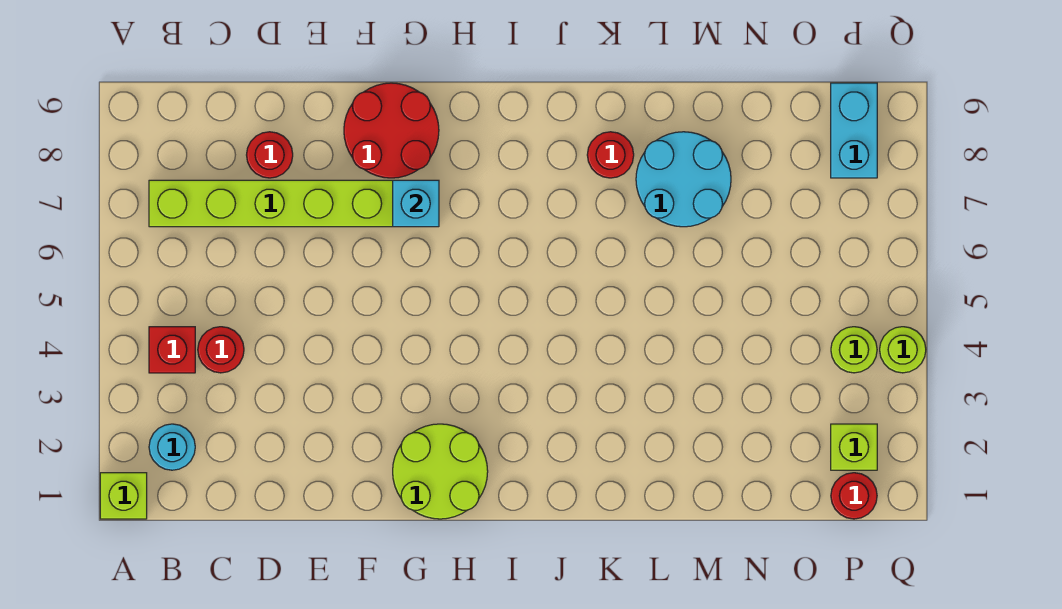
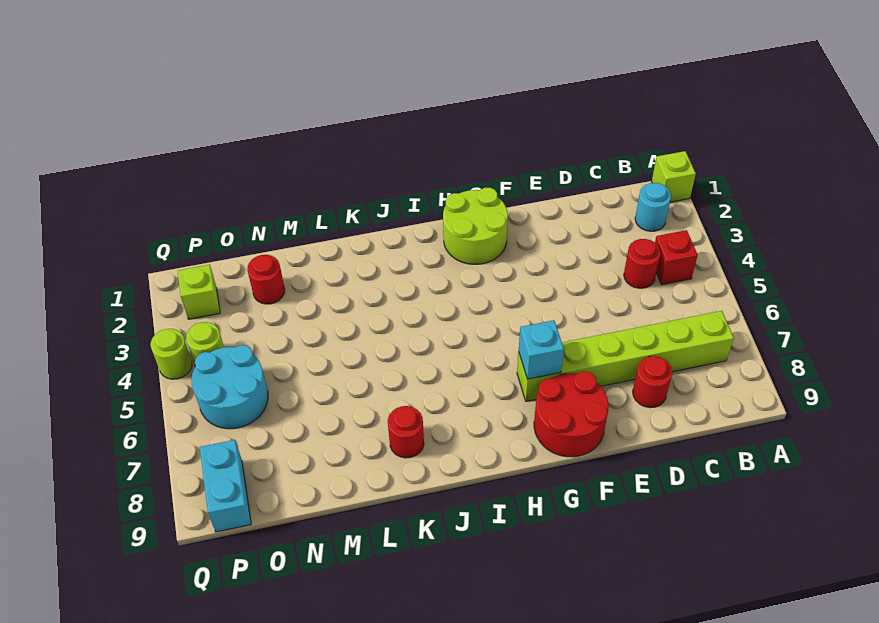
cyan 2x2 round brick [636,132,731,227] -> cyan 2x2 round brick moved to [192,345,268,429]
red 1x1 round brick [831,473,877,519] -> red 1x1 round brick moved to [247,255,285,304]

